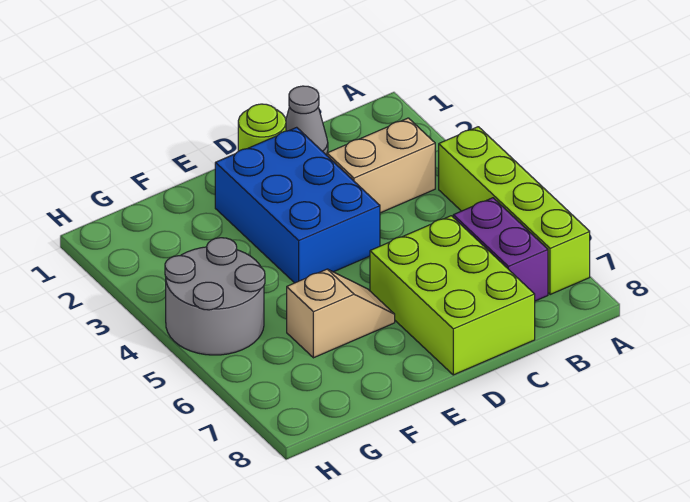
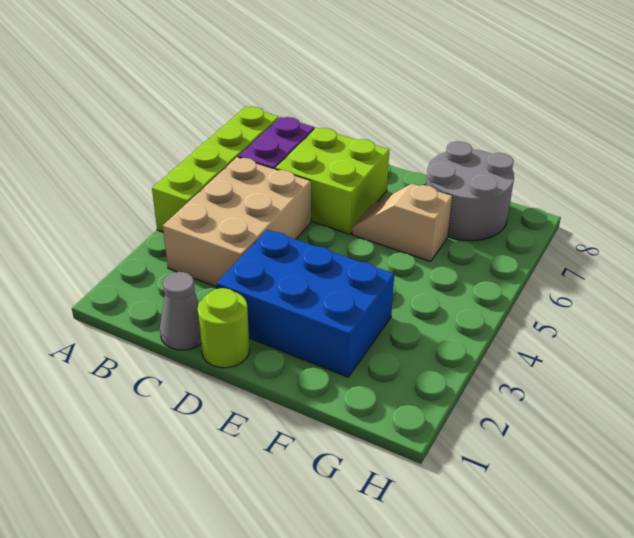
tan 1x2 brick [327,118,435,213] -> tan 2x3 brick [163,157,311,287]
lime 2x3 brick [370,216,535,375] -> lime 2x2 brick [275,128,389,234]
blue 2x3 brick [215,127,380,283] -> blue 2x3 brick turned to [217,230,394,377]
grey 2x2 round brick [165,238,265,355] -> grey 2x2 round brick moved to [426,141,514,241]

